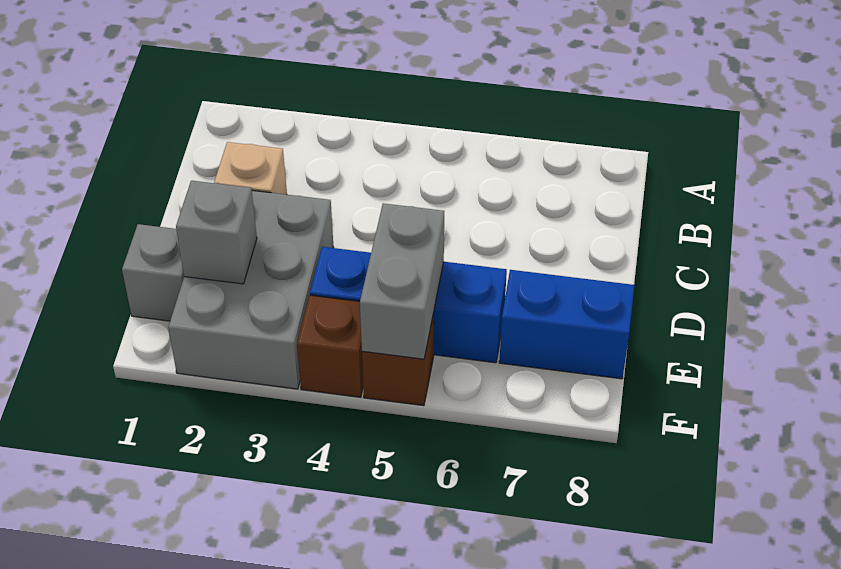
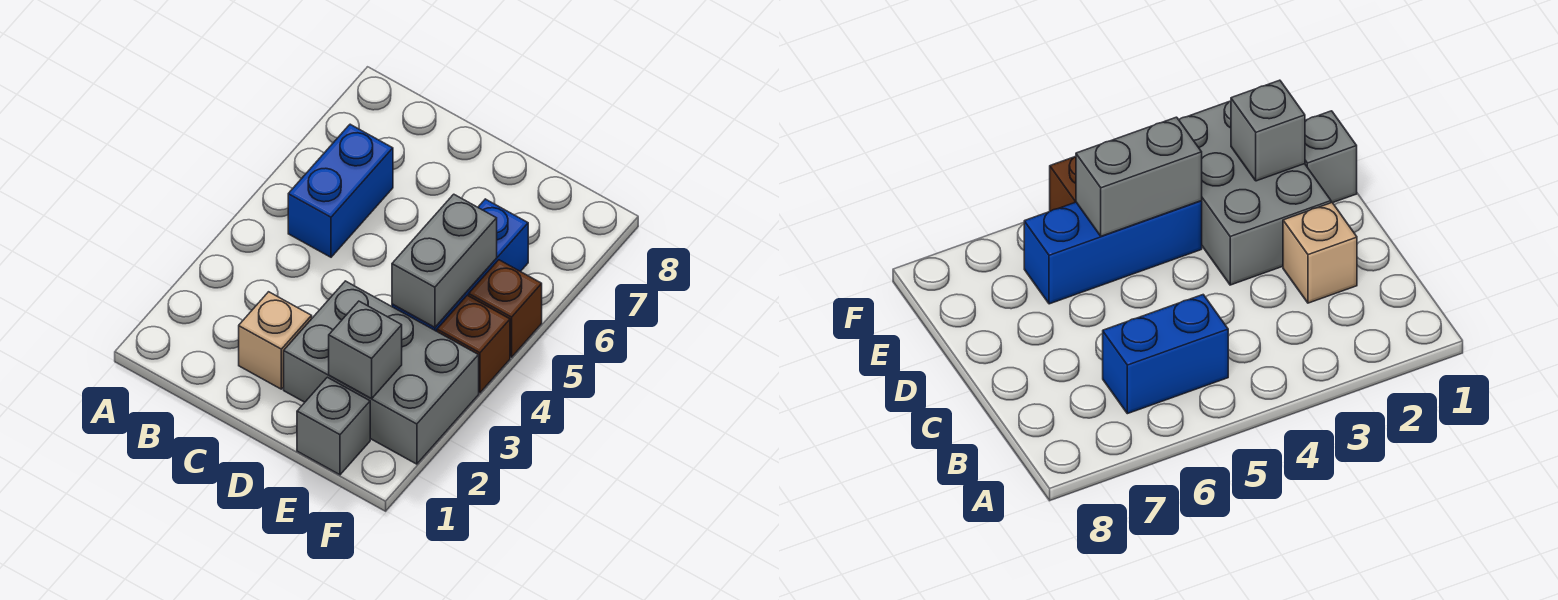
grey 1x2 brick [360,203,444,359] -> grey 1x2 brick turned to [392,194,497,327]
blue 1x2 brick [499,270,634,379] -> blue 1x2 brick moved to [288,124,393,257]

